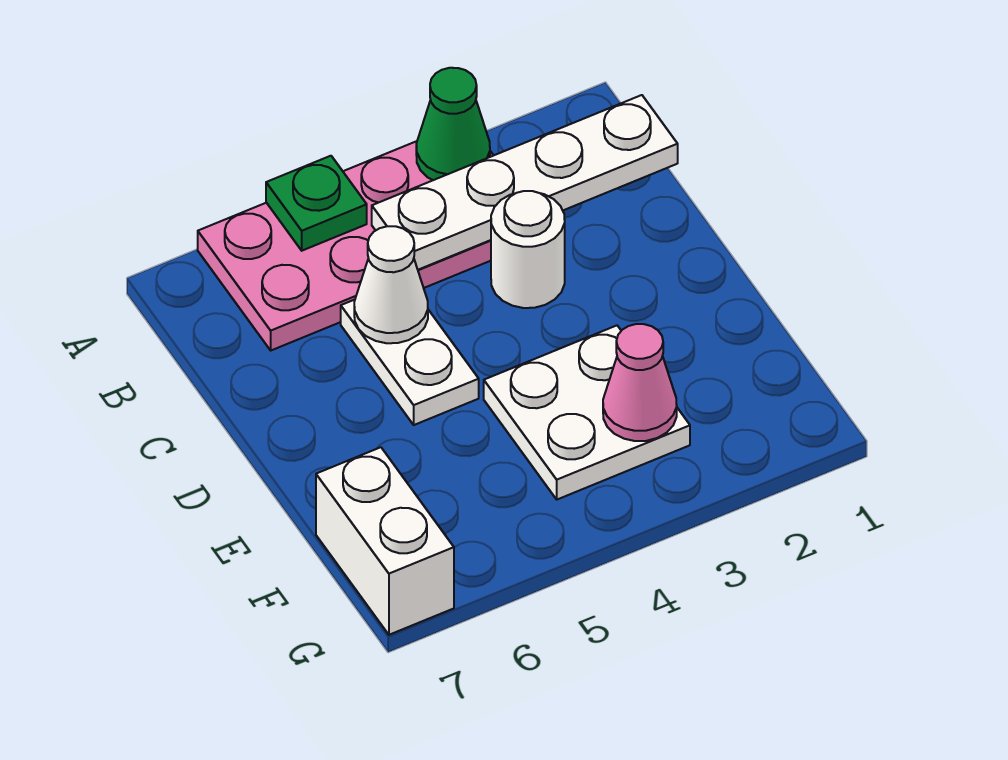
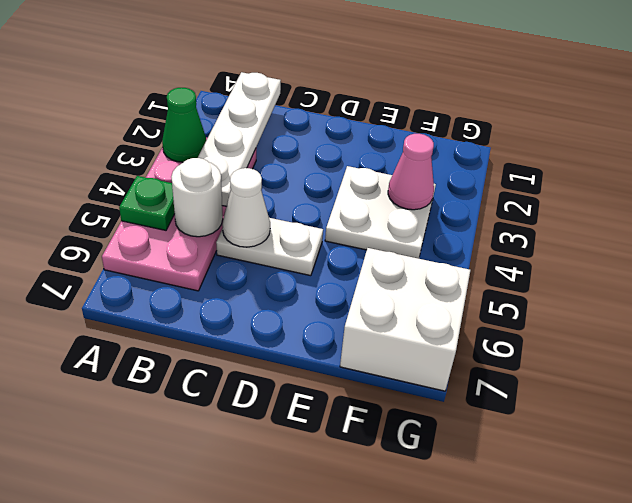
white 1x1 round brick [491,191,565,308] -> white 1x1 round brick moved to [171,158,223,237]
white 1x2 brick [316,447,454,635] -> white 2x2 brick [340,248,470,391]

